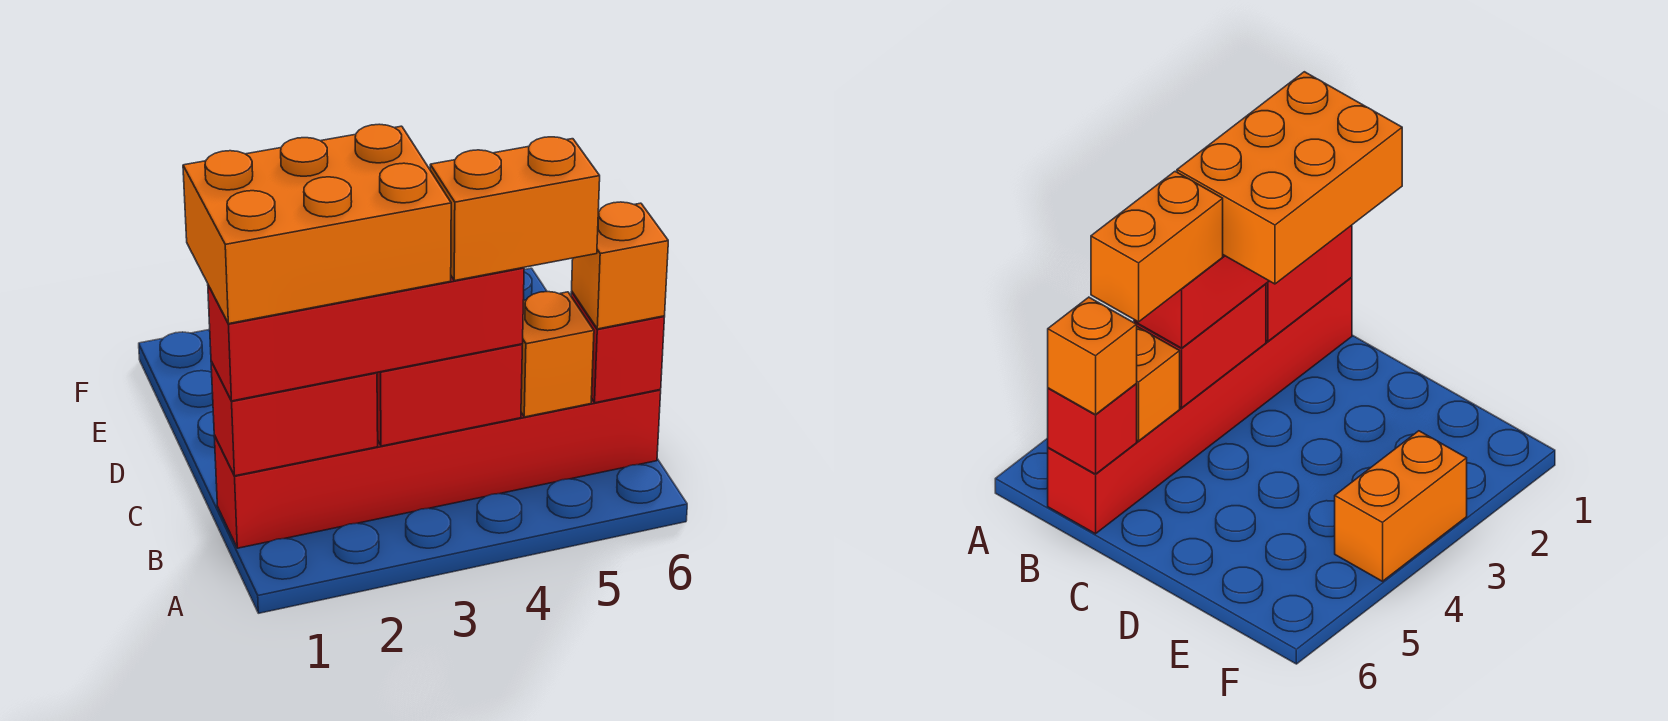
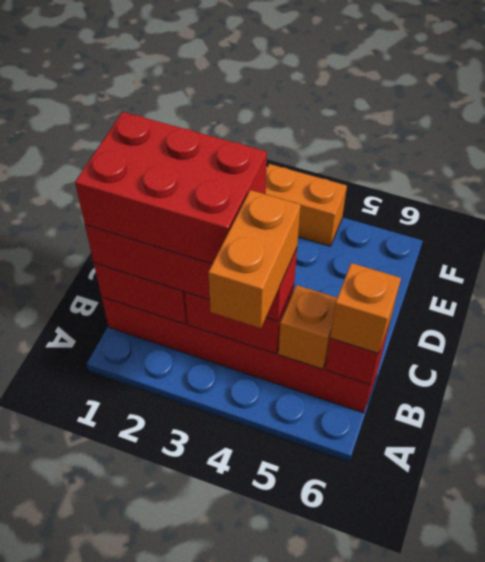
orange 2x3 brick [183,124,451,323] -> red 2x3 brick [75,112,267,264]
orange 1x2 brick [430,137,600,281] -> orange 1x2 brick turned to [208,190,301,328]

